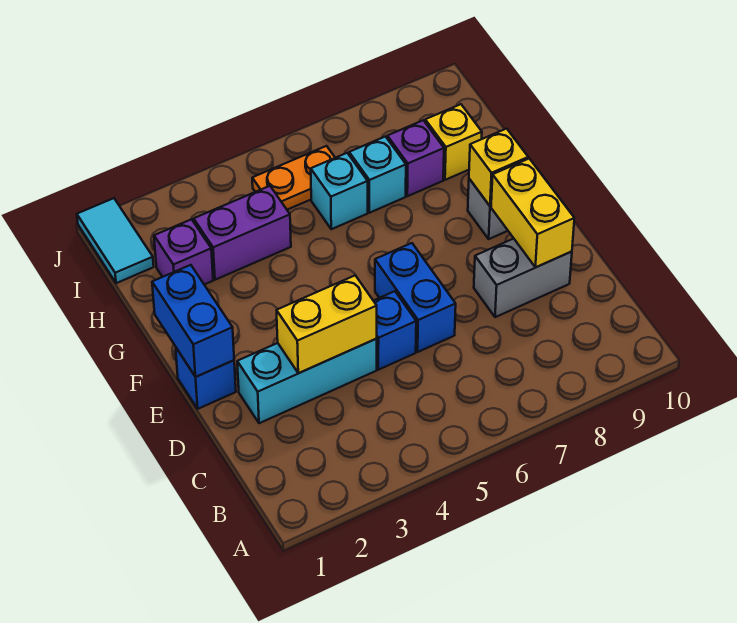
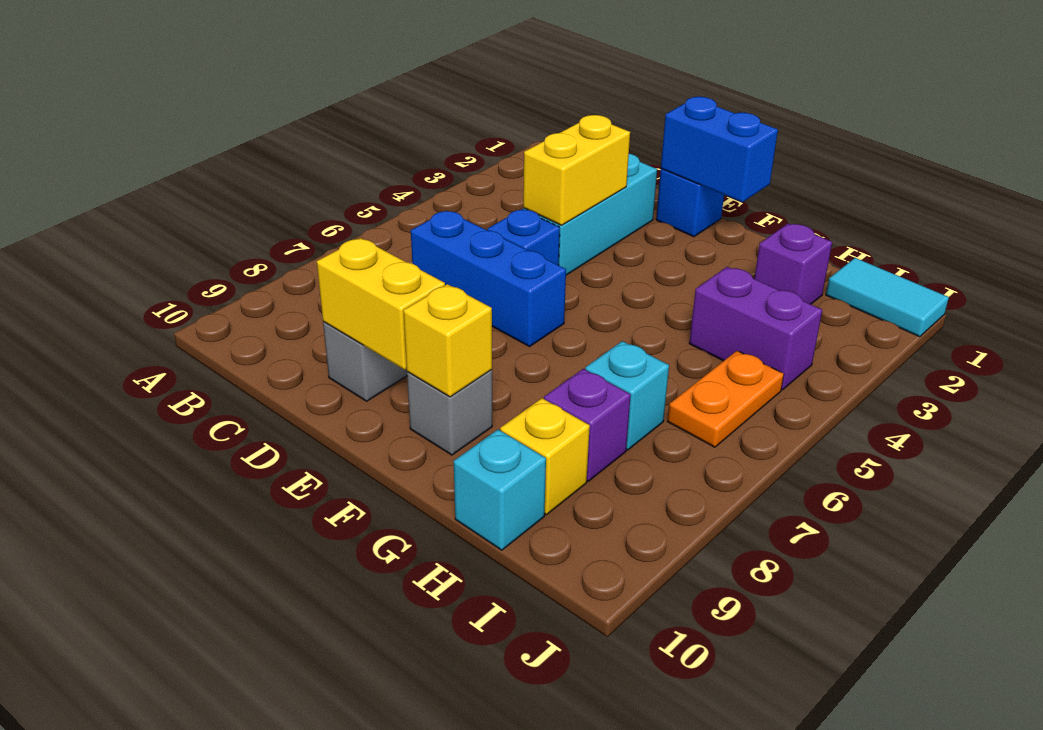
blue 1x2 brick [375,243,456,352] -> blue 1x3 brick [411,211,566,347]
purple 1x2 brick [194,186,291,280] -> purple 1x2 brick turned to [689,267,822,390]
cyan 1x1 brick [311,153,368,229] -> cyan 1x1 brick moved to [454,430,546,550]

